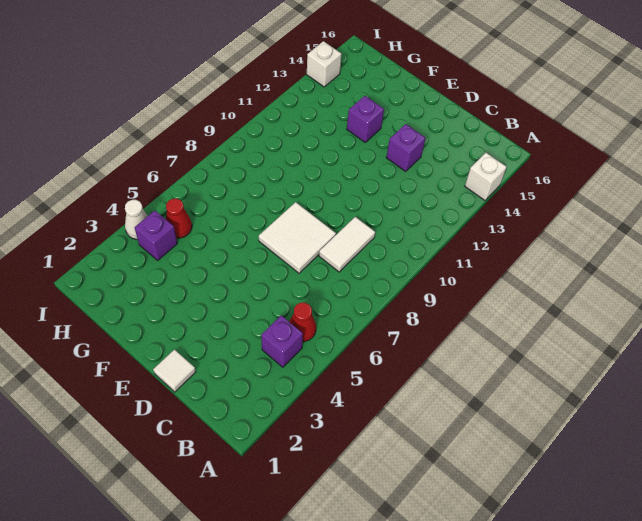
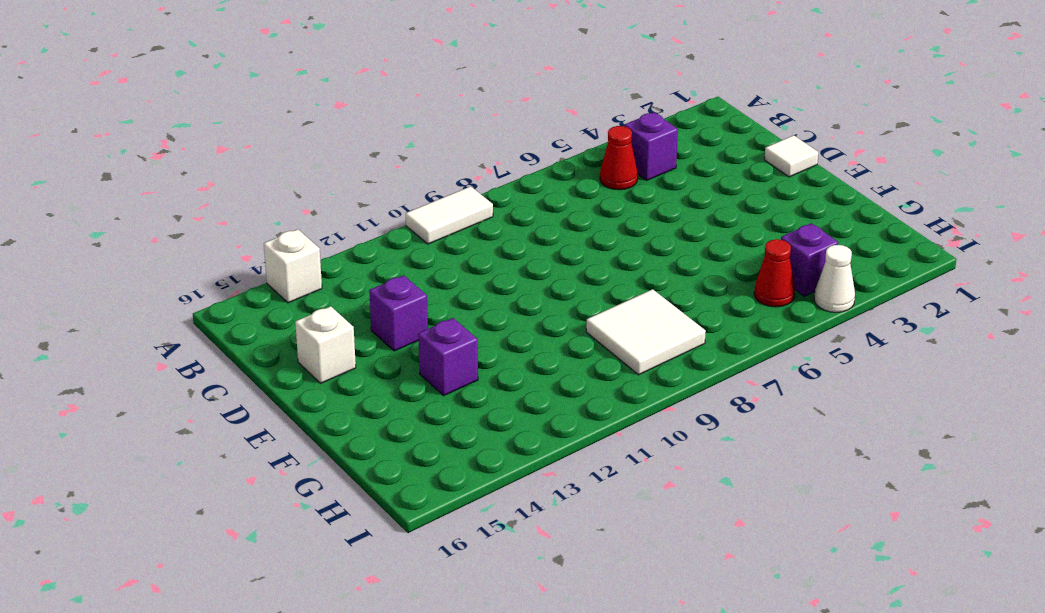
white 1x2 tile [319,217,375,272] -> white 1x2 tile moved to [406,186,493,244]
white 2x2 tile [259,202,336,273] -> white 2x2 tile moved to [586,289,706,375]
white 1x1 brick [307,41,341,87] -> white 1x1 brick moved to [295,306,356,383]

